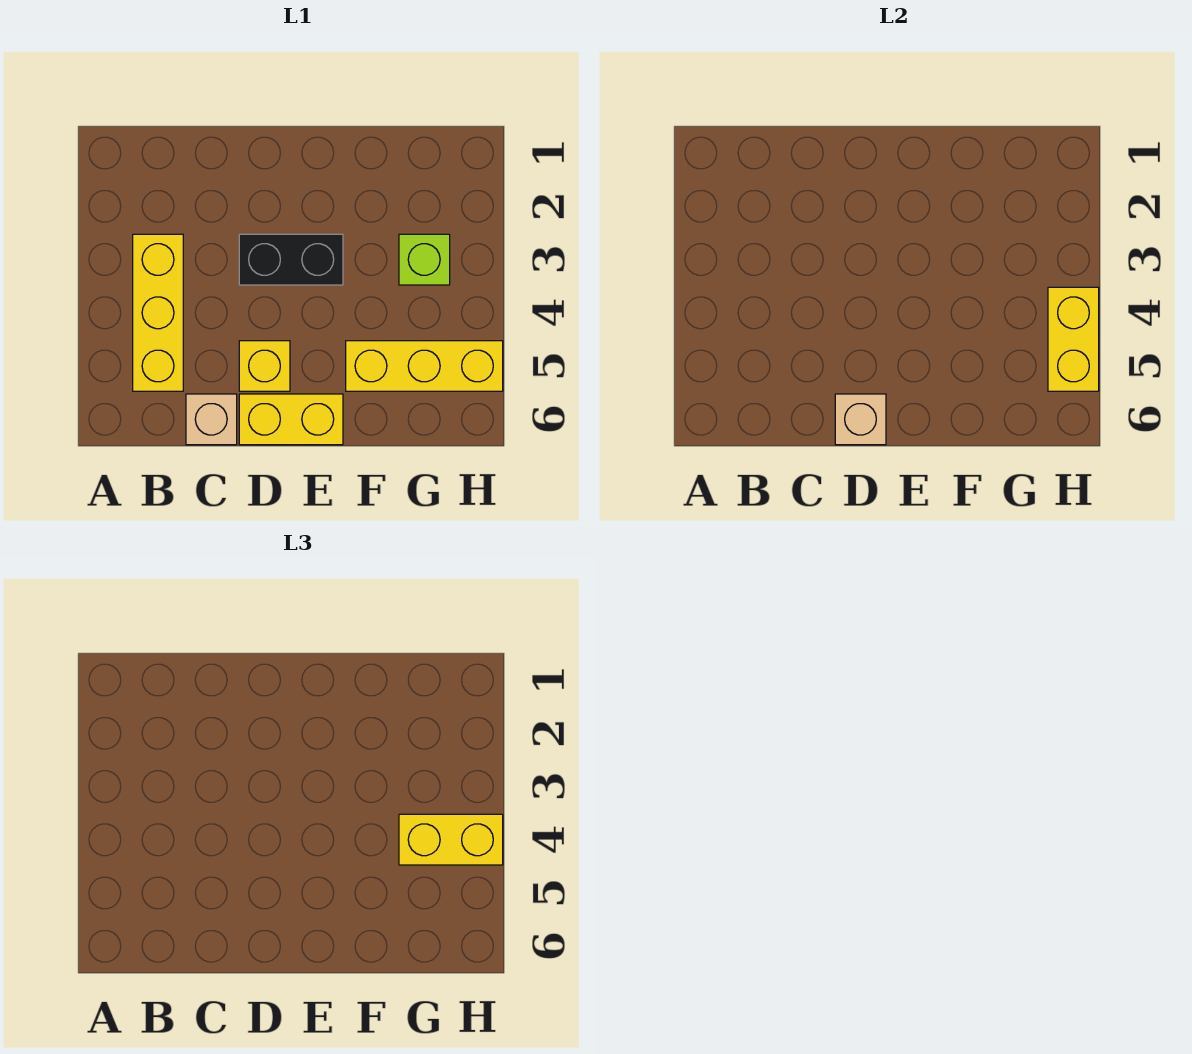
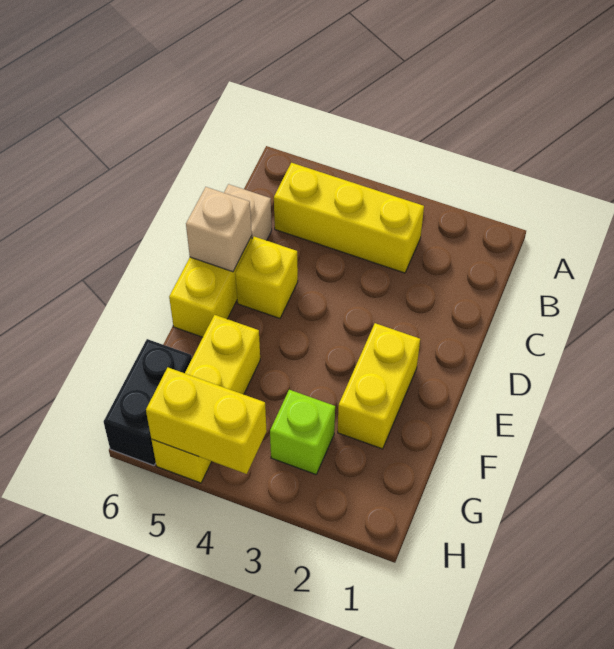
black 1x2 brick [239,234,343,285] -> black 1x2 brick moved to [104,339,192,465]
yellow 1x2 brick [399,814,503,865] -> yellow 1x2 brick moved to [338,323,420,449]

